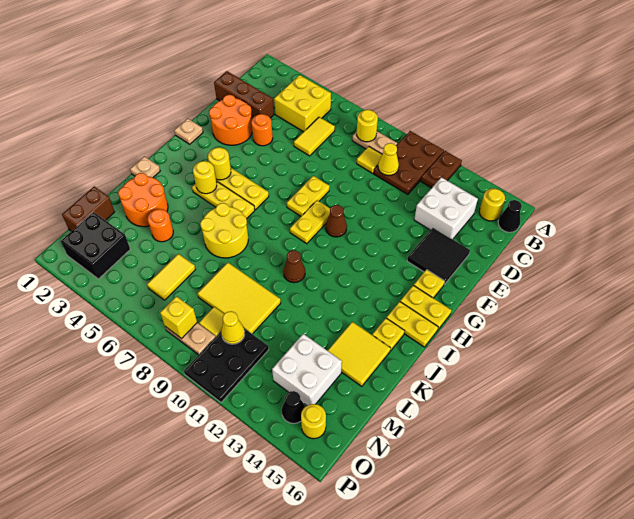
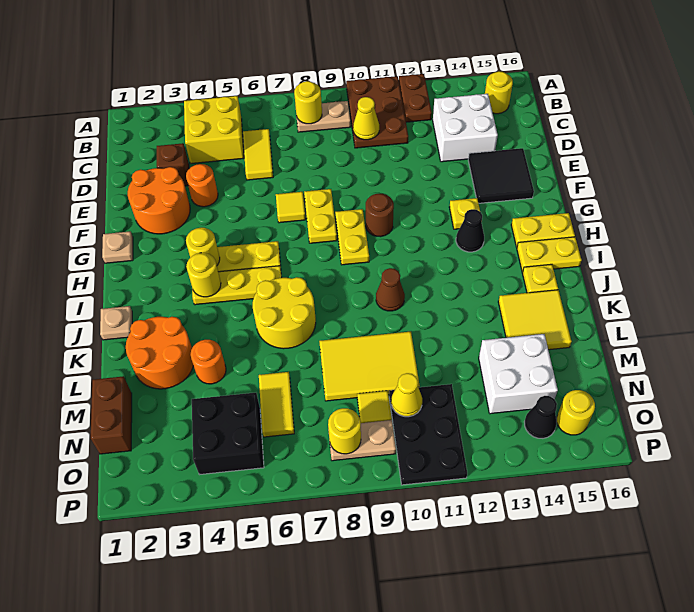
black 1x1 cone [498,200,522,232] -> black 1x1 cone moved to [456,209,484,252]
yellow 1x1 tile [357,147,382,173] -> yellow 1x1 tile moved to [276,192,306,223]
brown 1x3 brick [214,71,274,119] -> brown 1x1 brick [157,143,189,186]
brown 1x1 cone [326,205,347,237] -> brown 1x1 round brick [366,194,394,237]
yellow 1x1 plate [414,270,445,298] -> yellow 1x1 plate moved to [449,198,480,229]
black 2x2 brick [61,212,130,279] -> black 2x2 brick moved to [192,393,264,475]
yellow 1x1 brick [160,296,197,339] -> yellow 1x1 round brick [328,408,361,454]

